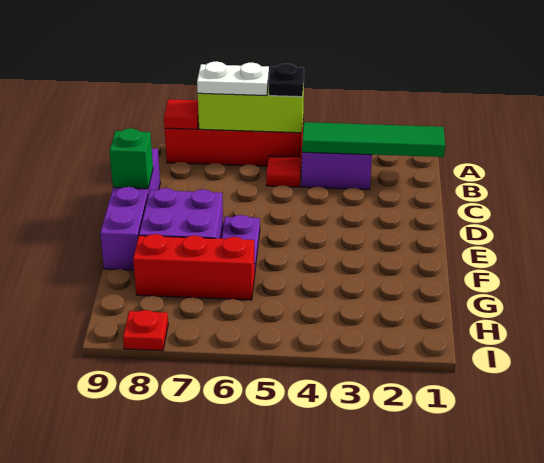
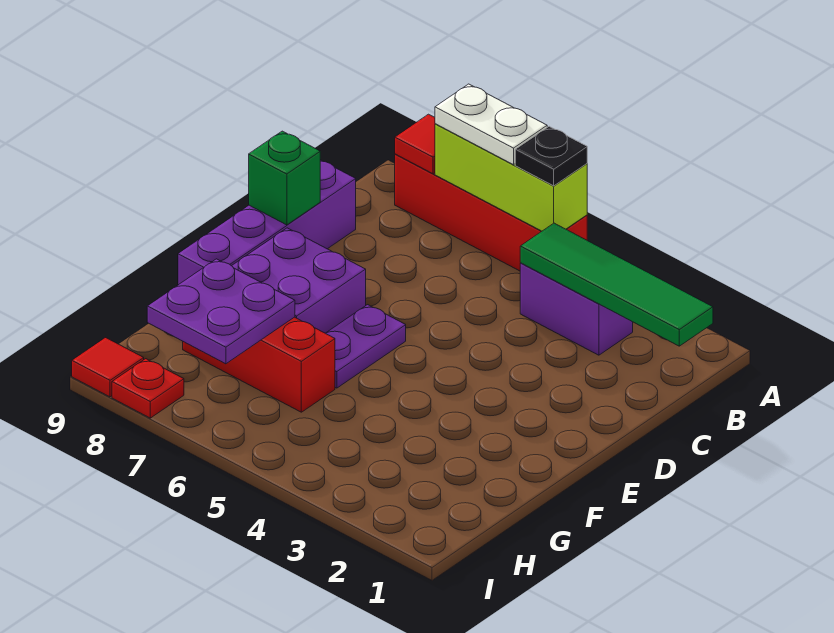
red 1x1 tile [266,156,301,187] -> red 1x1 tile moved to [72,338,144,397]
none -> purple 2x2 plate [147,259,295,364]

